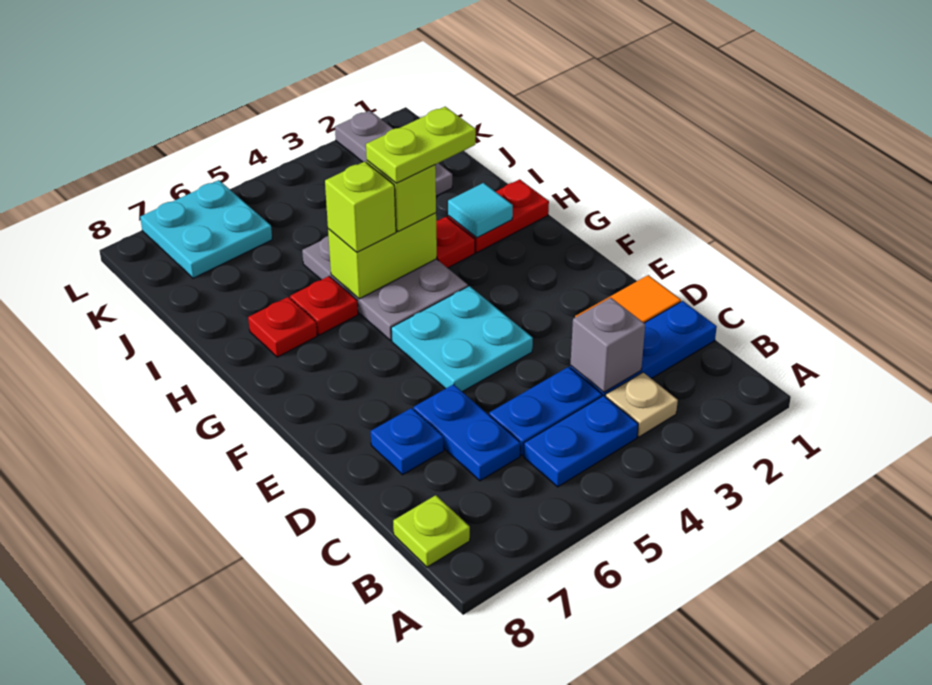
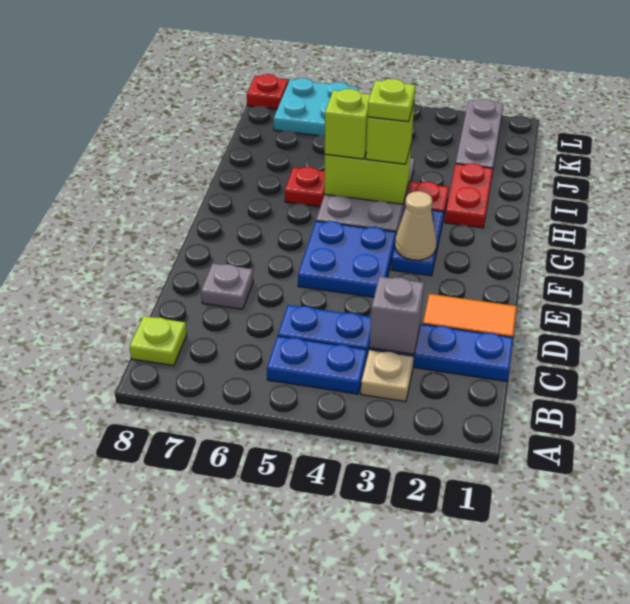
blue 1x2 plate [414,384,520,481] -> blue 1x2 plate moved to [391,206,444,276]
blue 1x1 plate [371,408,444,475] -> grey 1x1 plate [201,264,253,309]
cyan 2x2 plate [391,286,533,392] -> blue 2x2 plate [298,221,396,297]
none -> tan 1x1 cone [395,191,436,260]
red 1x2 plate [448,179,549,253] -> red 1x2 plate turned to [445,163,493,228]
cyan 1x1 tile [448,183,513,238] -> none
lime 1x2 plate [366,107,476,183] -> lime 1x1 plate [368,79,415,122]
red 1x1 plate [248,297,317,357] -> red 1x1 plate moved to [247,74,288,109]

